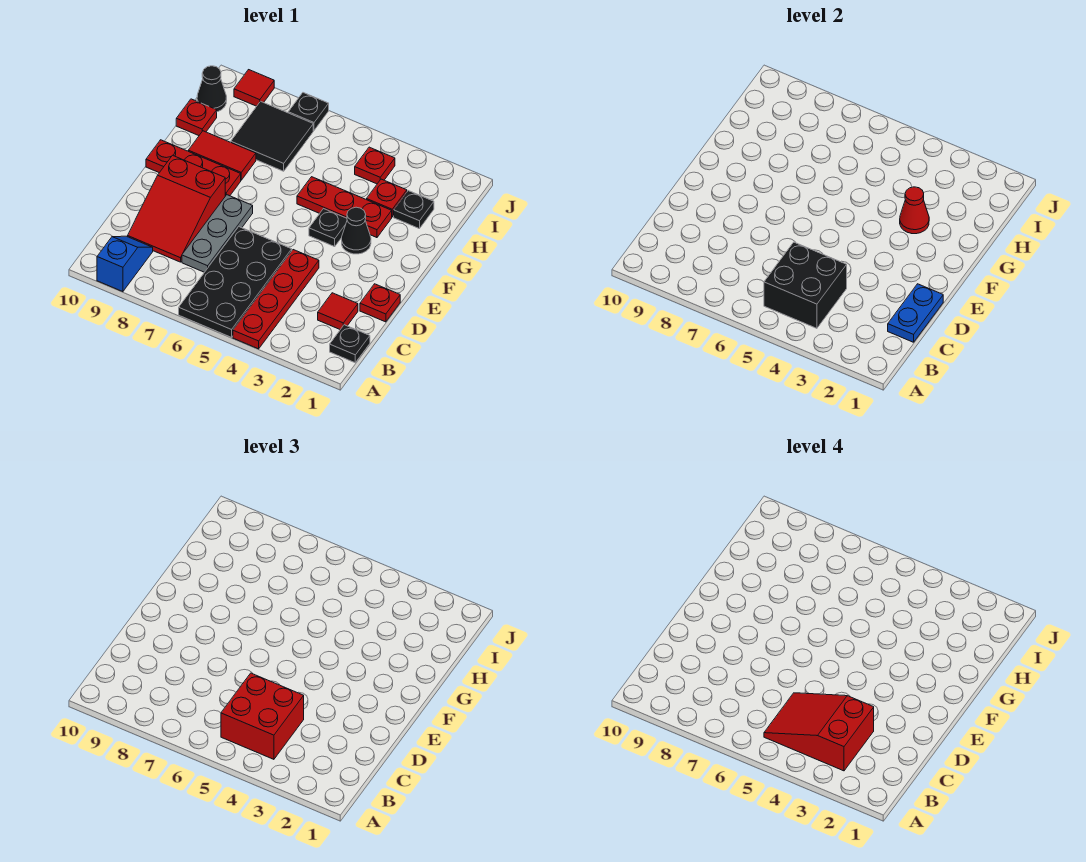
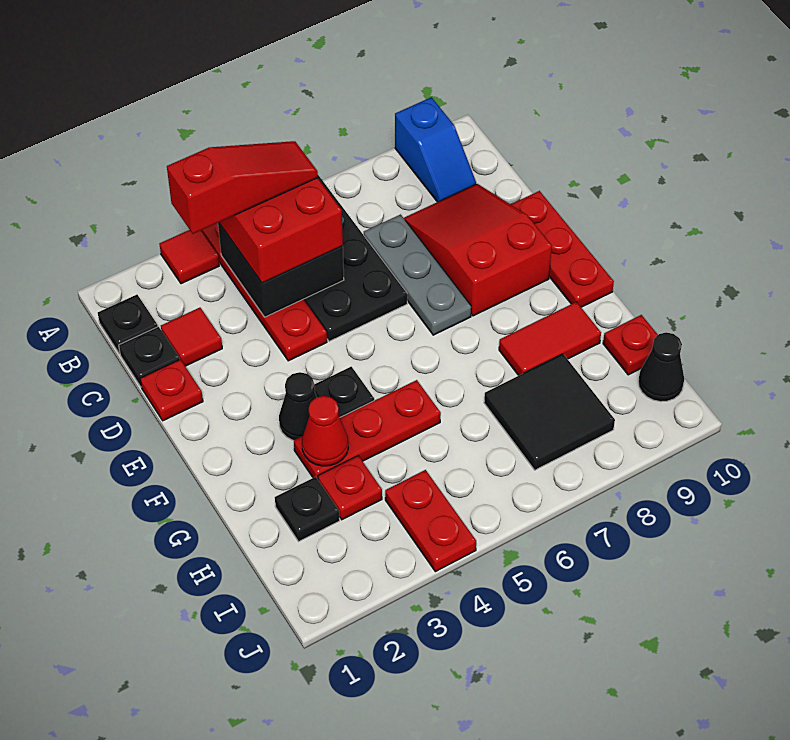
red 2x3 slope [764,693,874,771] -> red 1x3 slope [167,141,318,234]
blue 1x2 plate [888,284,943,342] -> none
red 1x3 plate [146,140,241,196] -> red 1x3 plate turned to [511,191,614,307]
red 1x1 plate [355,147,395,184] -> red 1x2 plate [385,470,476,572]
black 1x1 plate [288,93,329,130] -> black 1x1 plate moved to [119,327,180,387]
red 1x1 tile [234,70,274,106] -> red 1x1 tile moved to [159,230,219,284]

